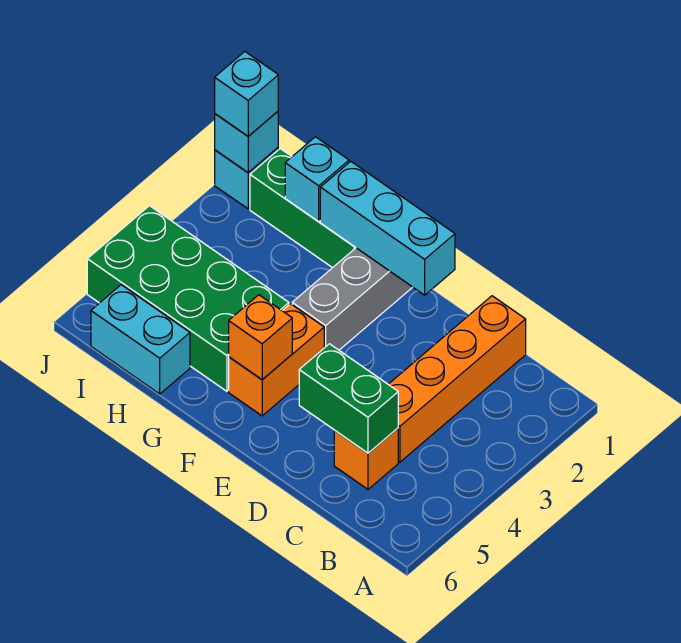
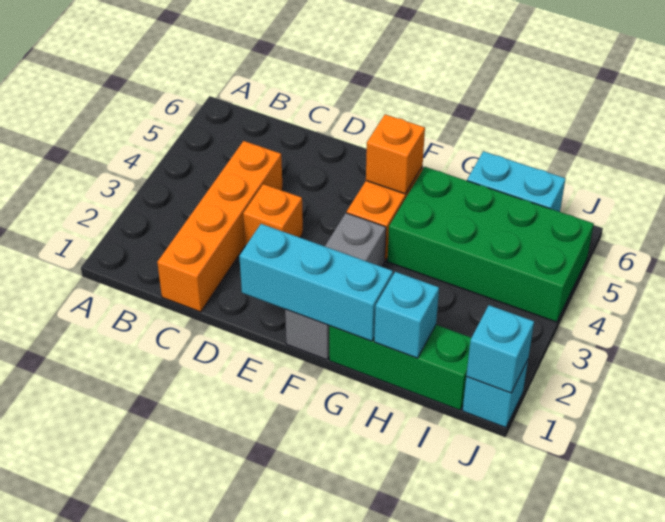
orange 1x1 brick [334,428,398,489] -> orange 1x1 brick moved to [243,184,303,246]
green 1x2 brick [299,344,398,453] -> none
cyan 1x1 brick [215,52,278,136] -> none

